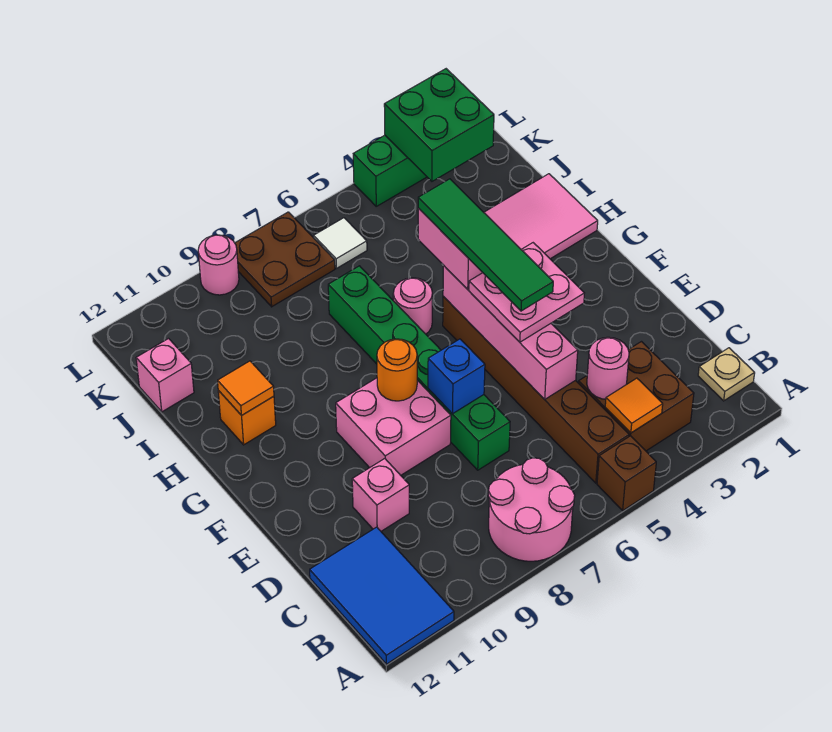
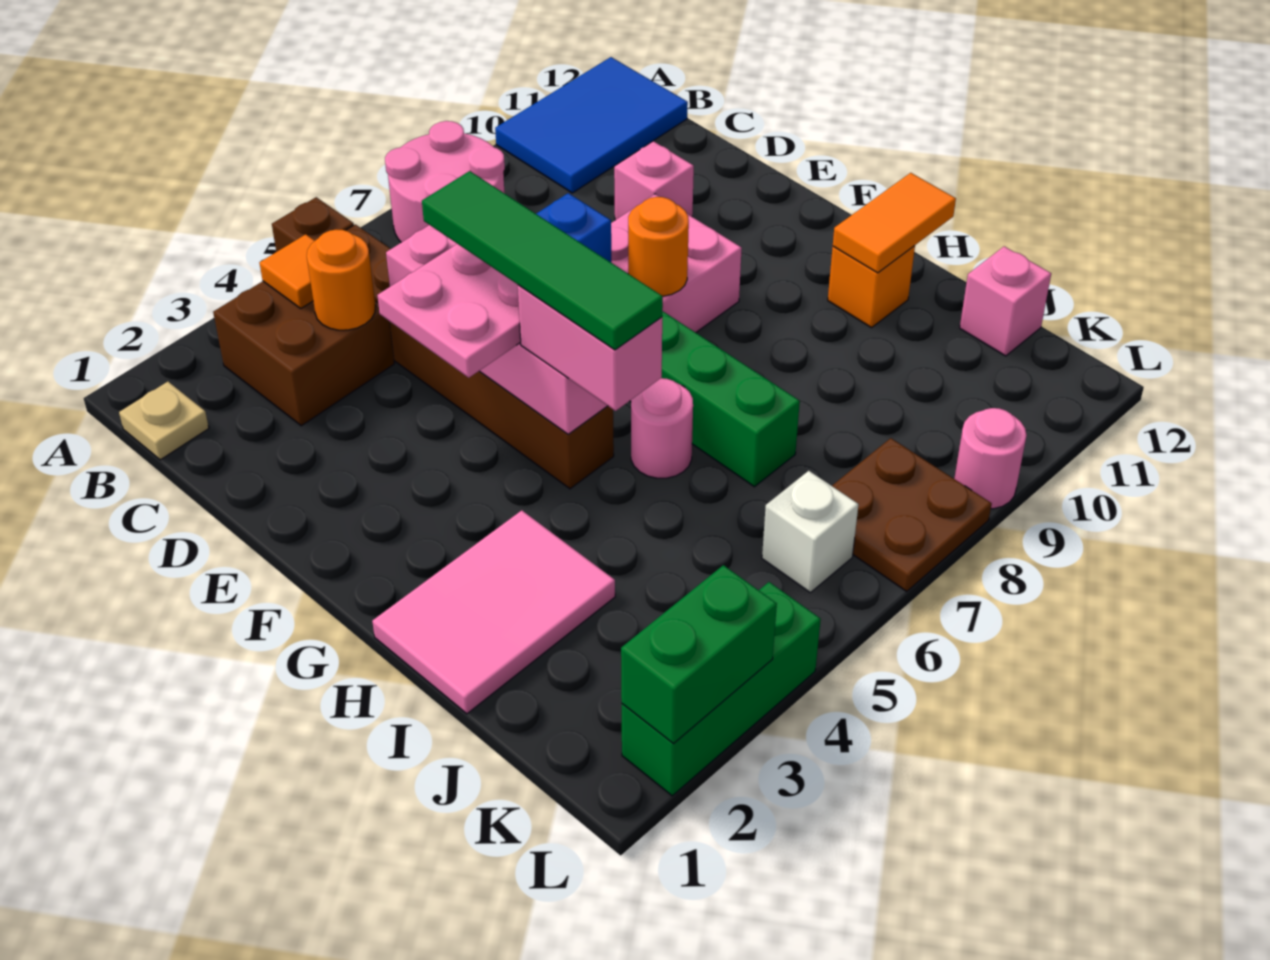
blue 2x3 tile [310,527,454,664] -> blue 2x3 tile turned to [495,57,688,193]
pink 1x1 round brick [587,337,629,399] -> orange 1x1 round brick [307,229,376,330]
orange 1x1 tile [218,361,274,415] -> orange 1x2 tile [833,173,956,273]
green 2x2 brick [384,69,494,181] -> green 1x2 brick [621,565,777,744]
white 1x1 tile [314,218,367,268] -> white 1x1 brick [762,471,859,593]

